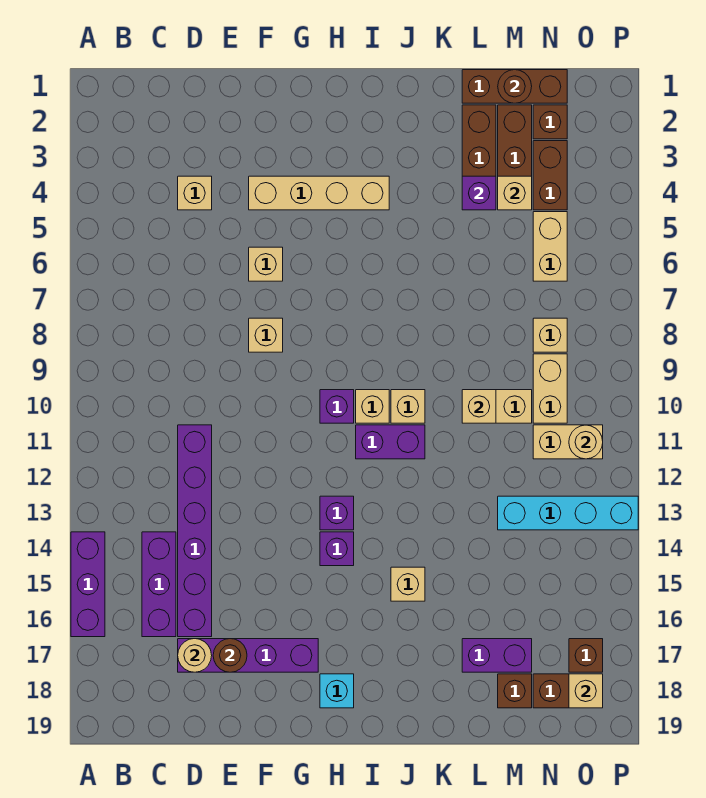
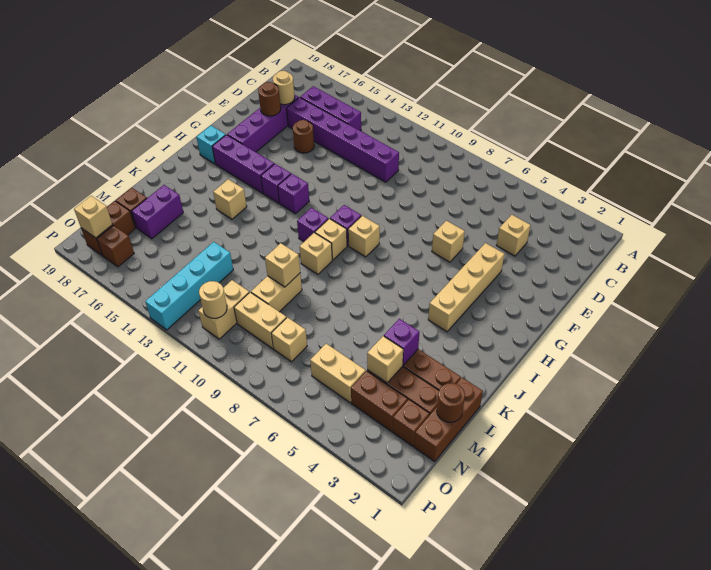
purple 1x3 brick [71,532,105,637] -> purple 1x3 brick moved to [212,135,274,193]
none -> brown 1x1 round brick [293,120,314,153]
tan 1x1 brick [249,318,283,352] -> tan 1x1 brick moved to [348,216,380,257]
purple 1x2 brick [356,425,425,459] -> purple 1x1 brick [297,208,328,242]

